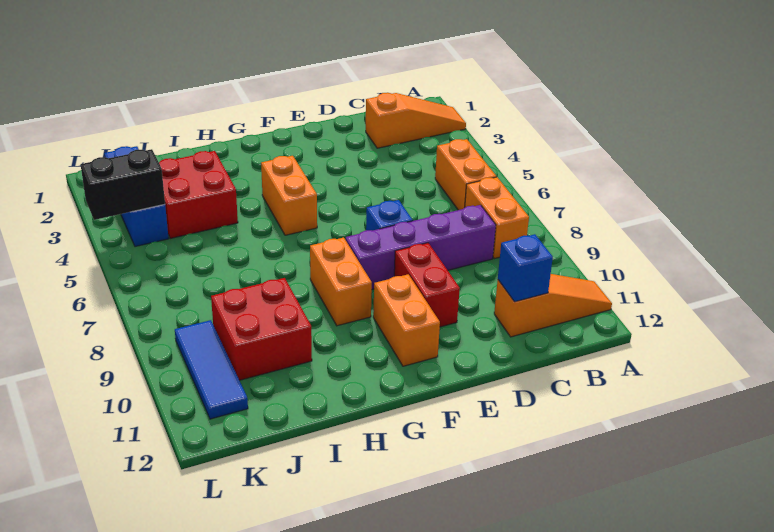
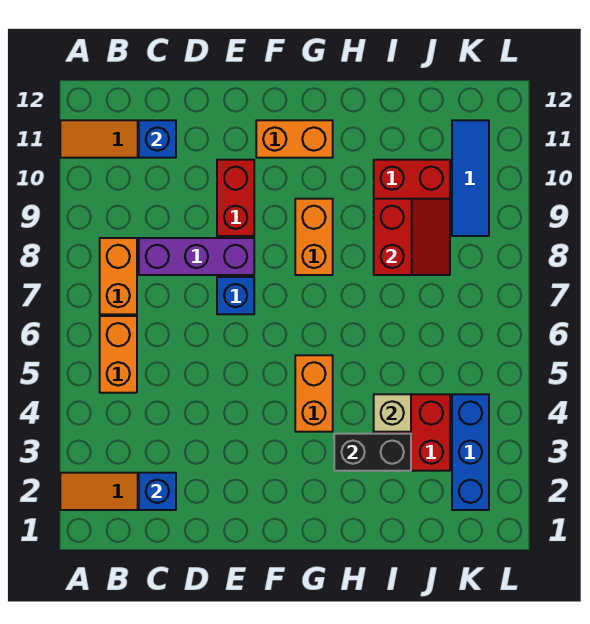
none -> blue 1x1 brick [139,473,176,510]
purple 1x4 brick [346,205,496,289] -> purple 1x3 brick [139,238,254,275]
orange 1x2 brick [373,274,440,366] -> orange 1x2 brick turned to [256,120,333,158]
none -> tan 1x1 brick [374,394,411,432]
none -> red 2x2 slope [374,199,450,275]
black 1x2 brick [80,149,165,220] -> black 1x2 brick moved to [334,434,411,471]

